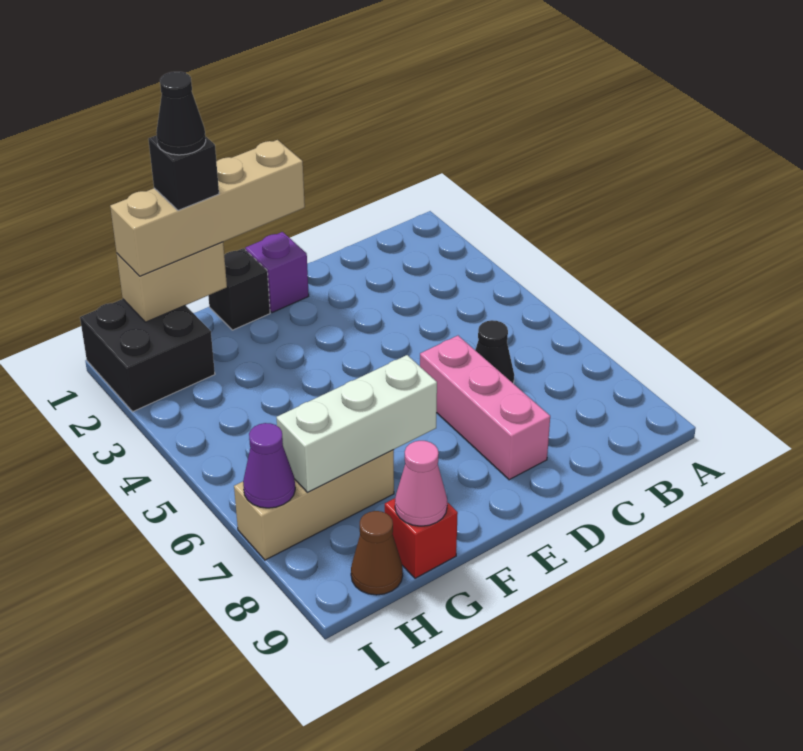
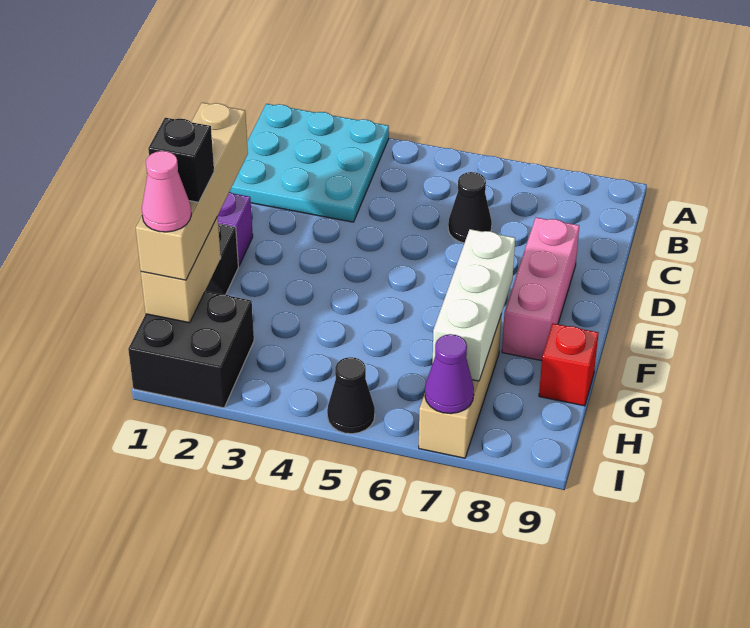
none -> cyan 3x3 plate [229,104,389,222]
pink 1x3 brick [420,336,550,480] -> pink 1x3 brick turned to [502,217,579,361]
black 1x1 cone [156,72,206,155] -> black 1x1 cone moved to [327,357,375,434]
pink 1x1 cone [395,441,447,526] -> pink 1x1 cone moved to [142,151,191,232]
brown 1x1 cone [351,511,403,595] -> none

